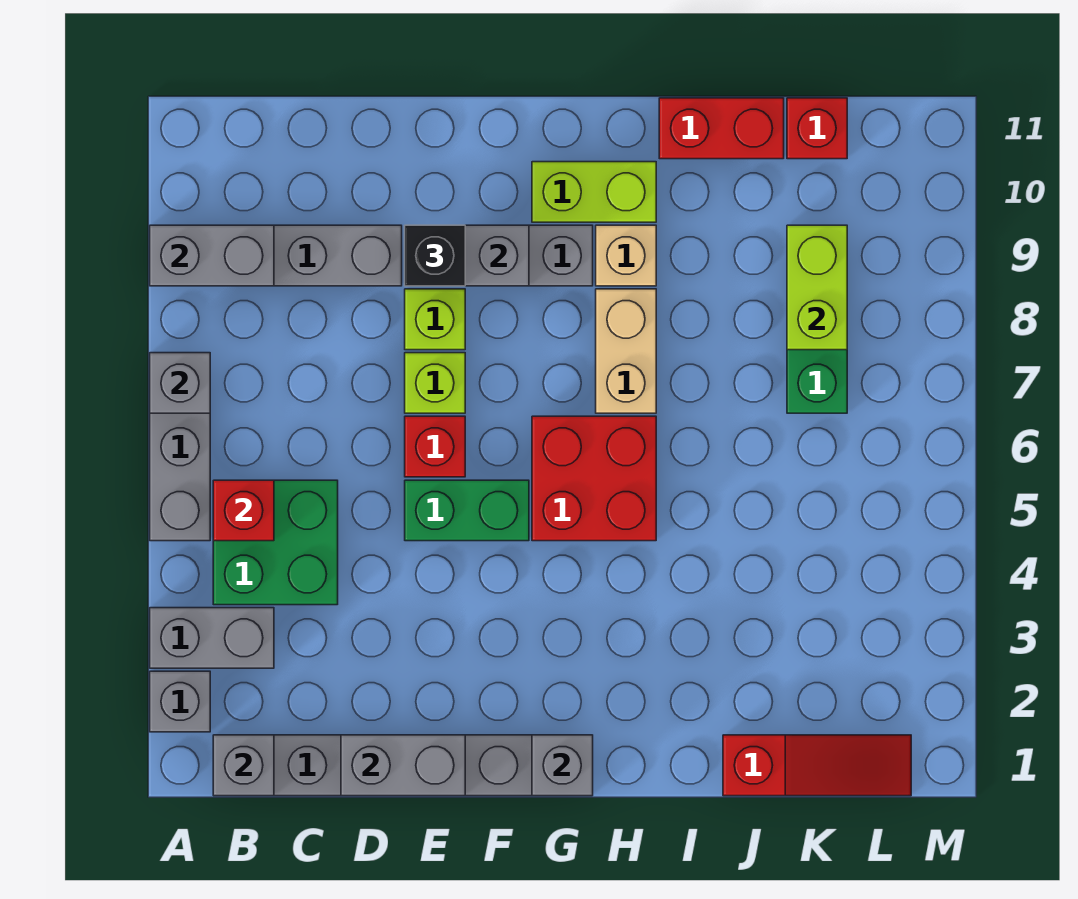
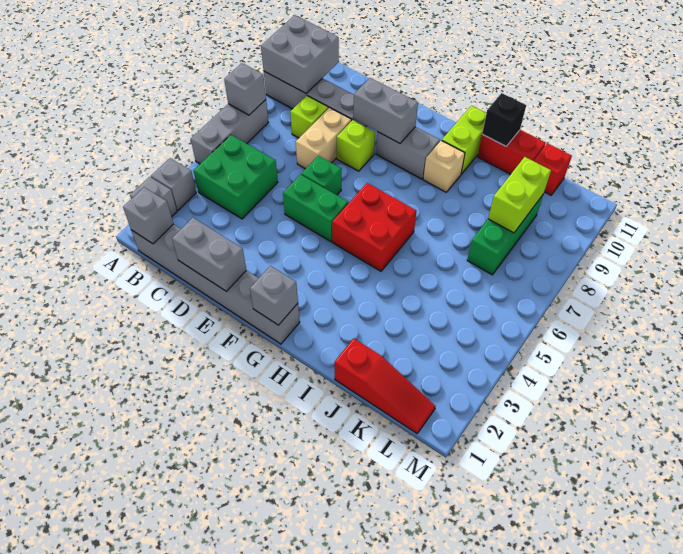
grey 1x2 brick [150,608,274,668] -> grey 1x1 brick [151,158,196,210]
grey 1x2 brick [150,225,274,286] -> grey 2x2 brick [261,15,339,94]
red 1x1 brick [213,480,274,541] -> none
red 1x1 brick [405,416,465,477] -> green 1x1 brick [301,156,341,195]
lime 1x1 brick [405,353,465,413] -> lime 1x1 brick moved to [290,96,328,138]
black 1x1 brick [405,225,465,286] -> black 1x1 brick moved to [482,93,526,146]
lime 1x2 brick [532,162,656,222] -> lime 1x2 brick turned to [442,106,486,174]
tan 1x2 brick [596,289,656,413] -> tan 1x2 brick moved to [296,108,352,169]

